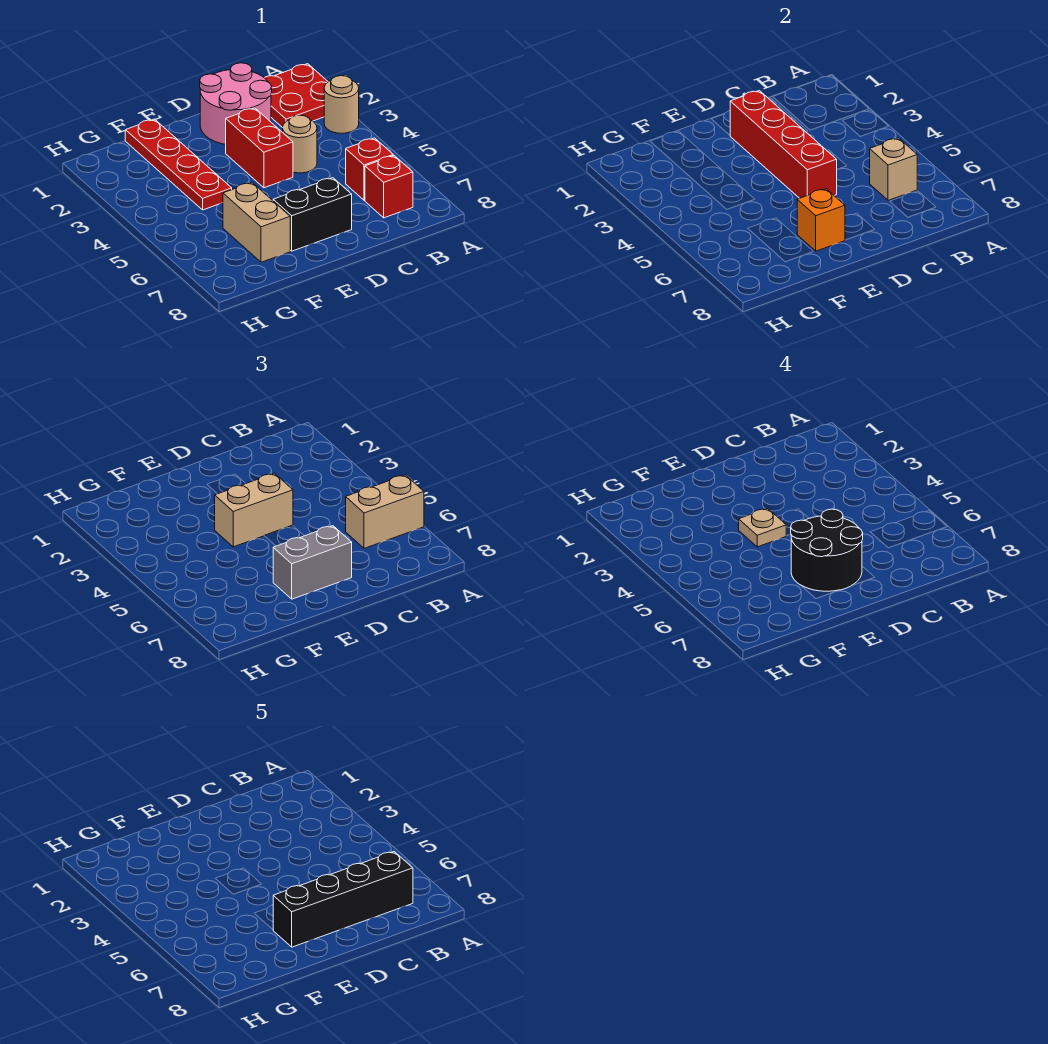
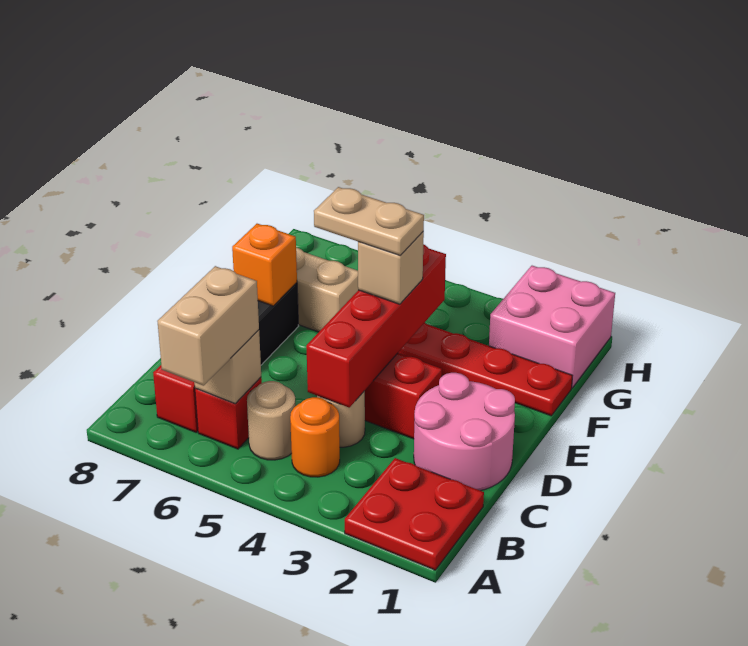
tan 1x1 round brick [324,76,359,133] -> tan 1x1 round brick moved to [247,381,296,460]
none -> orange 1x1 round brick [290,397,340,477]
black 1x4 brick [273,852,413,947] -> none
red 1x4 brick [730,91,837,198] -> red 1x4 brick turned to [306,244,446,408]
tan 1x2 brick [215,473,293,547] -> tan 1x1 brick [358,232,424,304]
black 2x2 round brick [791,509,863,591] -> none
grey 1x2 brick [273,526,352,599] -> none
tan 1x1 plate [739,508,786,547] -> tan 1x2 plate [314,187,424,255]
none -> pink 2x2 brick [489,266,615,388]

